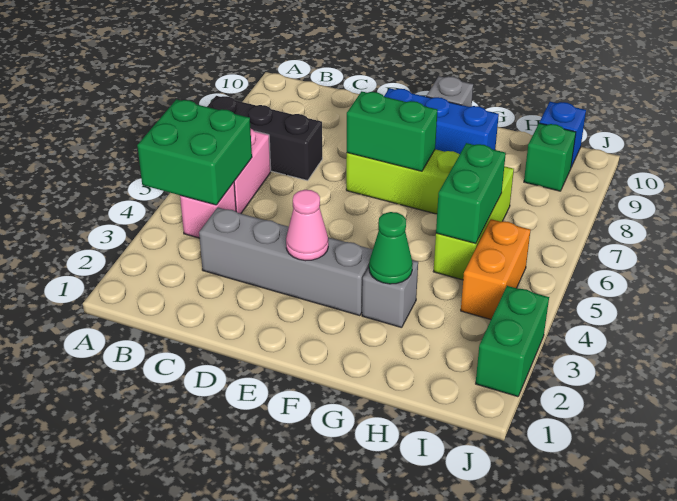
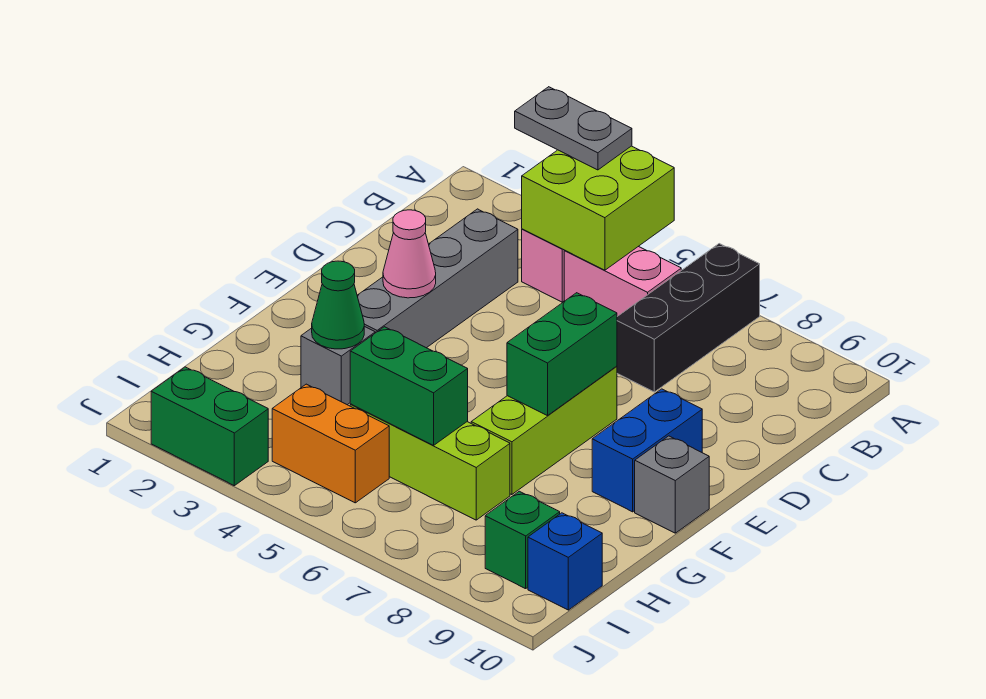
none -> grey 1x2 plate [515,87,632,170]
green 2x2 brick [137,99,252,205] -> lime 2x2 brick [522,146,674,270]
blue 1x3 brick [384,88,499,154] -> blue 1x2 brick [592,389,702,512]

